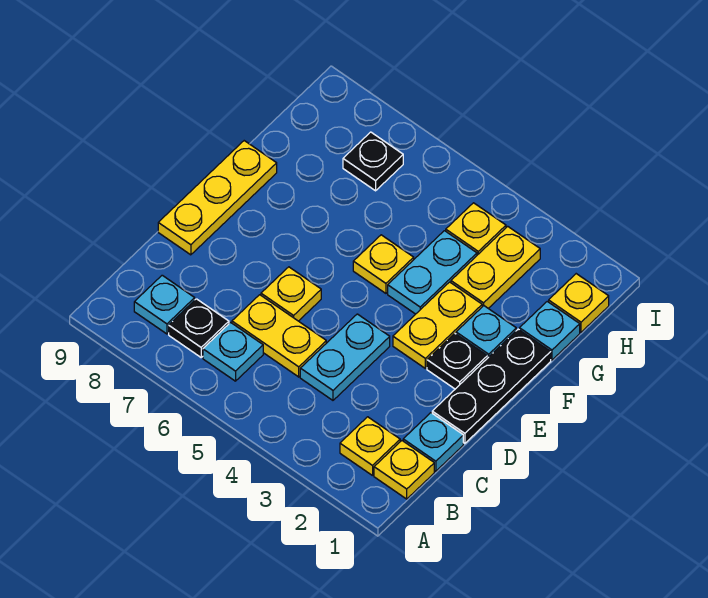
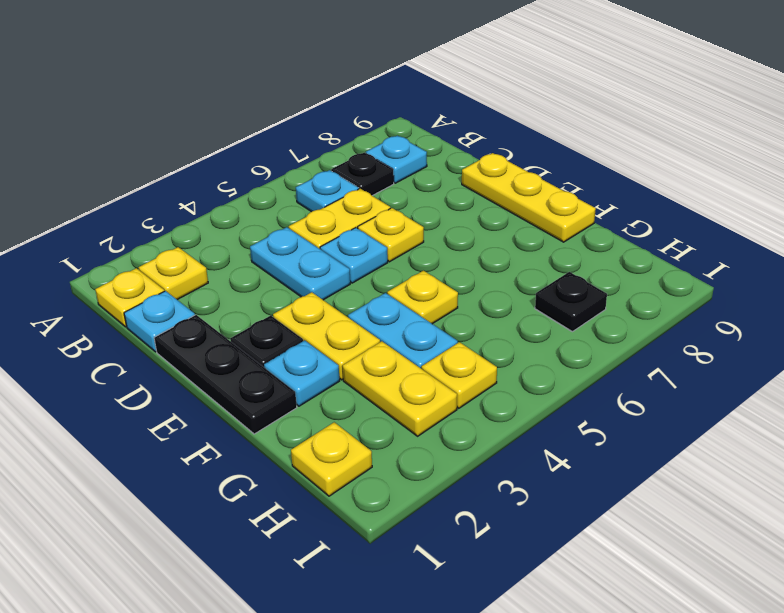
cyan 1x1 plate [519,301,580,360] -> cyan 1x1 plate moved to [320,228,388,283]

